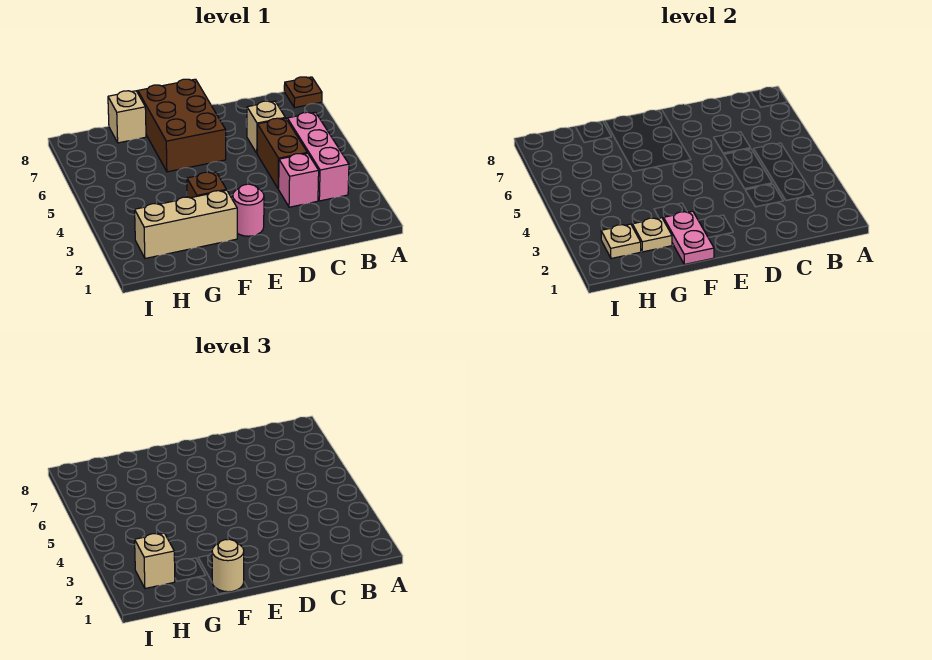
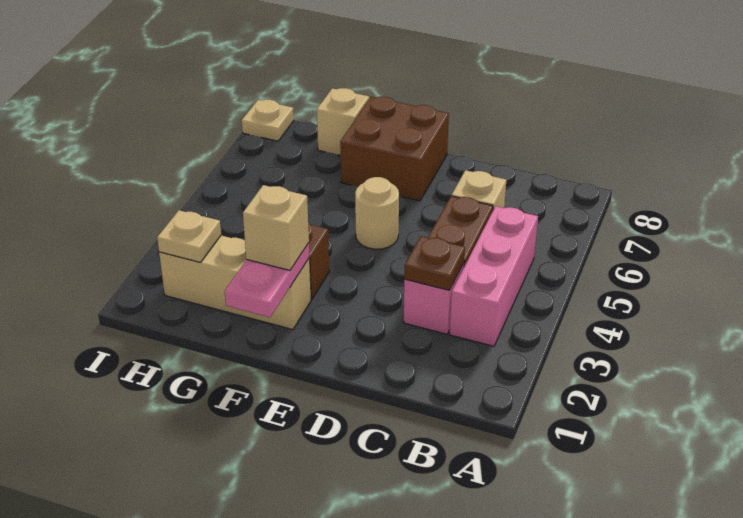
brown 1x1 plate [284,77,322,108] -> brown 1x1 plate moved to [404,236,465,290]
pink 1x1 round brick [233,184,264,236] -> none
brown 2x3 brick [138,79,226,172] -> brown 2x2 brick [340,97,449,201]
tan 1x1 round brick [212,539,244,592] -> tan 1x1 round brick moved to [355,177,399,249]
tan 1x1 plate [632,218,672,252] -> tan 1x1 plate moved to [242,100,294,141]
tan 1x1 brick [135,533,175,588] -> tan 1x1 brick moved to [243,185,309,270]

